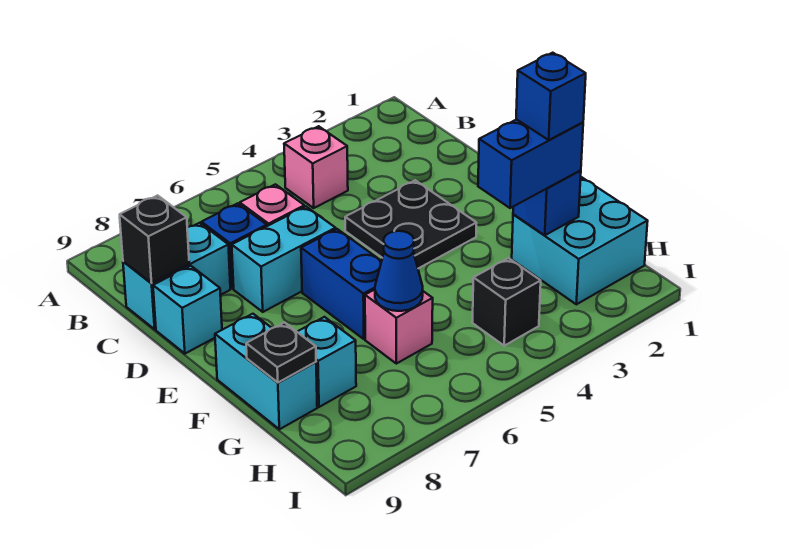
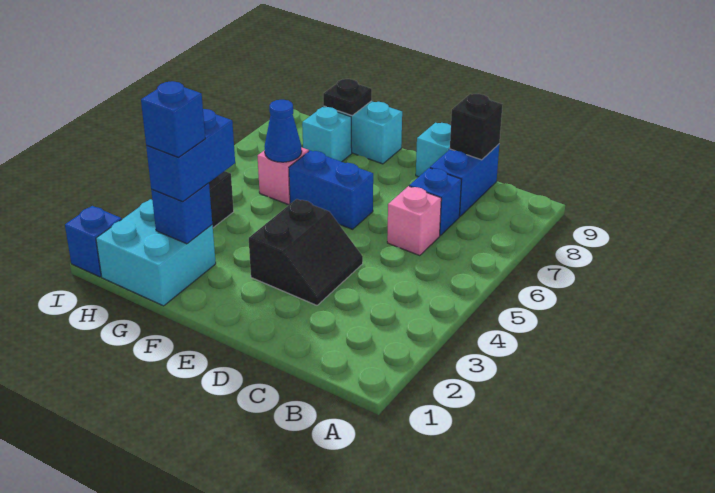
pink 1x1 brick [284,126,348,208] -> none
cyan 1x2 brick [123,223,230,329] -> blue 1x2 brick [430,144,499,216]
black 2x2 plate [345,180,476,268] -> black 2x2 slope [249,199,363,305]
cyan 1x2 brick [232,207,336,312] -> none
none -> blue 1x1 brick [65,206,122,277]

